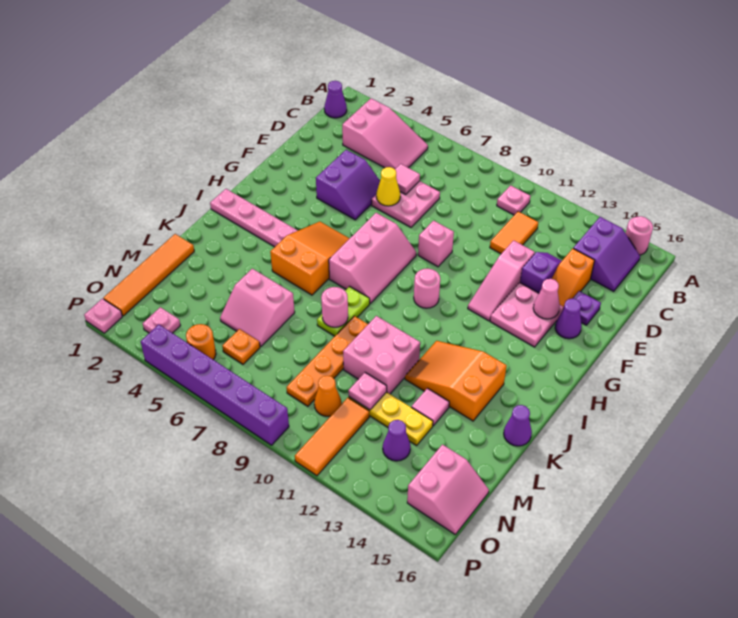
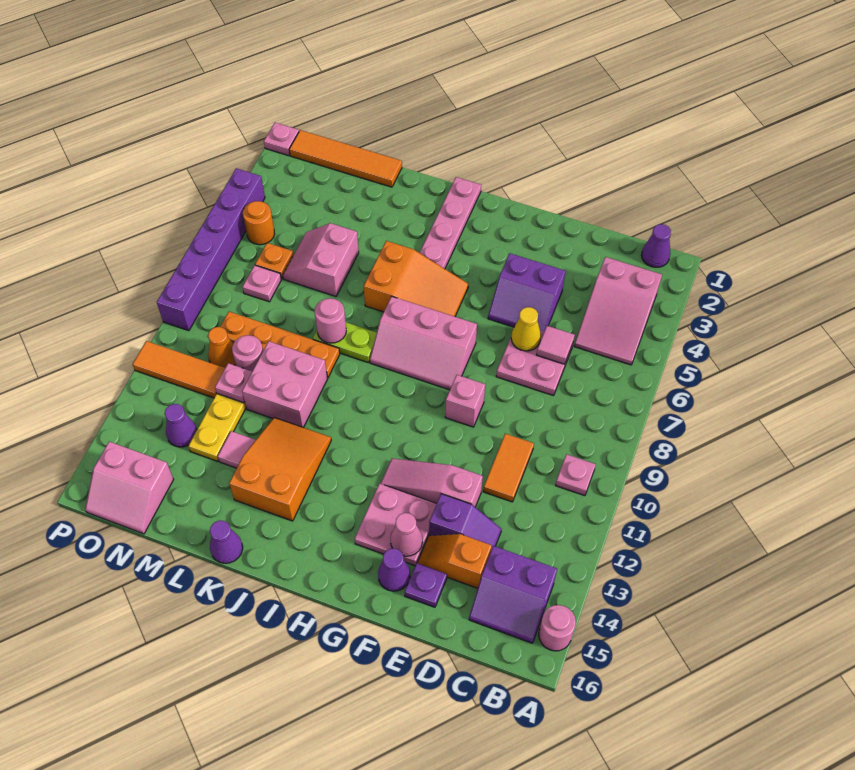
orange 1x2 tile [490,211,538,254] -> orange 1x2 tile turned to [483,434,534,502]
pink 1x1 round brick [414,268,440,308] -> pink 1x1 round brick moved to [232,335,263,371]
pink 1x1 plate [143,307,180,333] -> pink 1x1 plate moved to [242,265,281,302]

